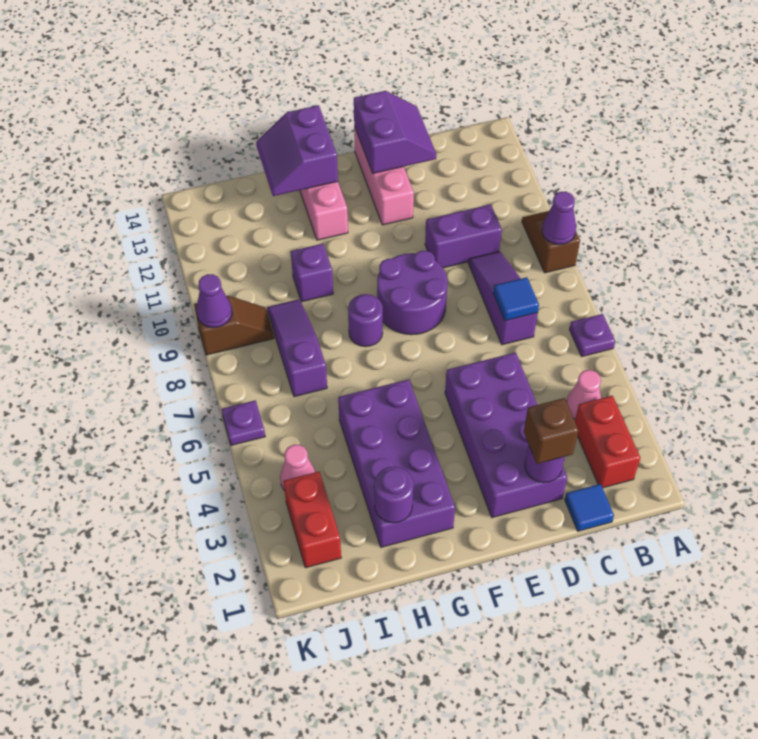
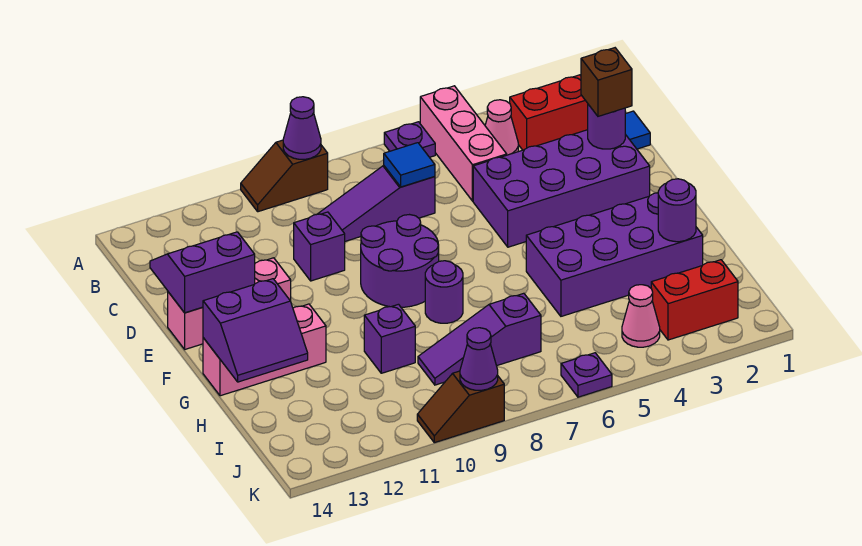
none -> pink 1x3 brick [420,86,507,201]
purple 1x2 brick [425,204,502,268] -> purple 1x1 brick [294,212,345,281]
brown 1x2 slope [194,296,274,355] -> brown 1x2 slope turned to [417,371,504,443]

